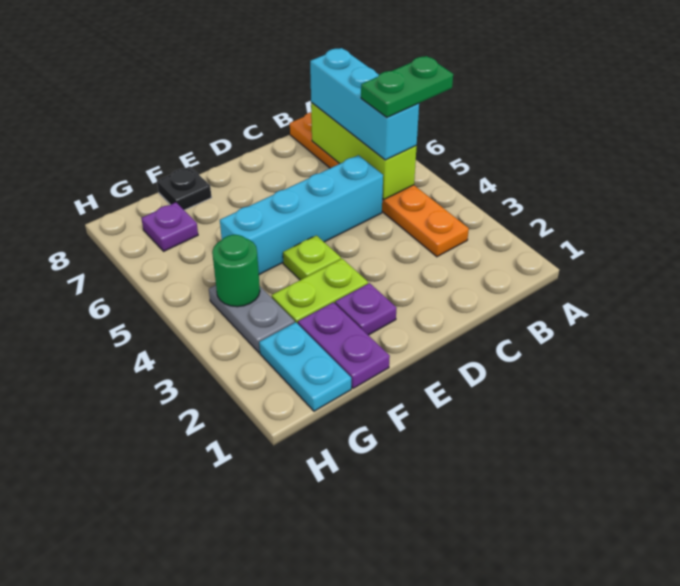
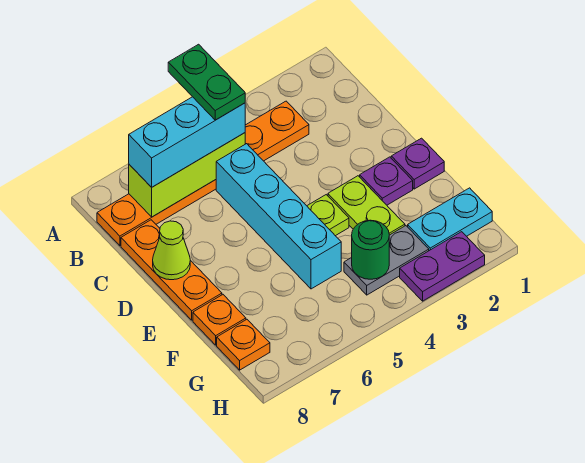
none -> orange 1x3 plate [121,220,222,320]
none -> lime 1x1 cone [153,221,190,280]
purple 1x2 plate [298,302,390,388] -> purple 1x2 plate moved to [400,232,485,301]
black 1x1 plate [157,167,212,210] -> orange 1x1 plate [193,295,246,345]
purple 1x1 plate [141,203,198,251] -> purple 1x1 plate moved to [391,138,444,189]
none -> orange 1x1 plate [217,320,270,370]

